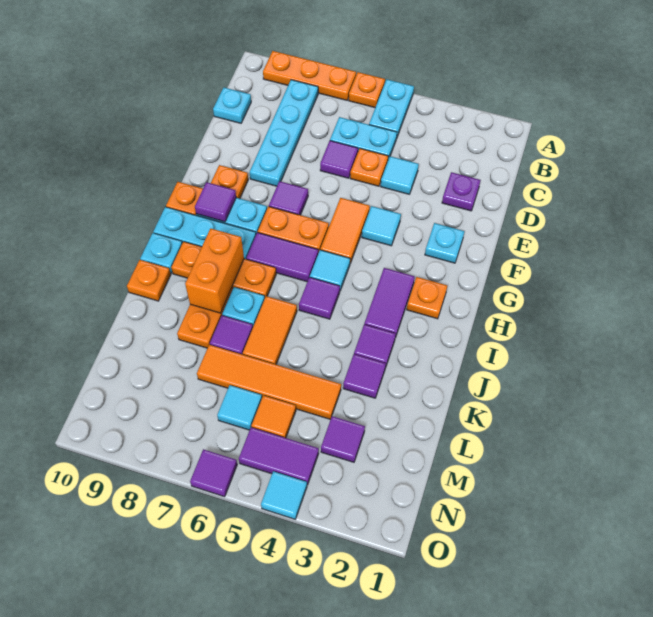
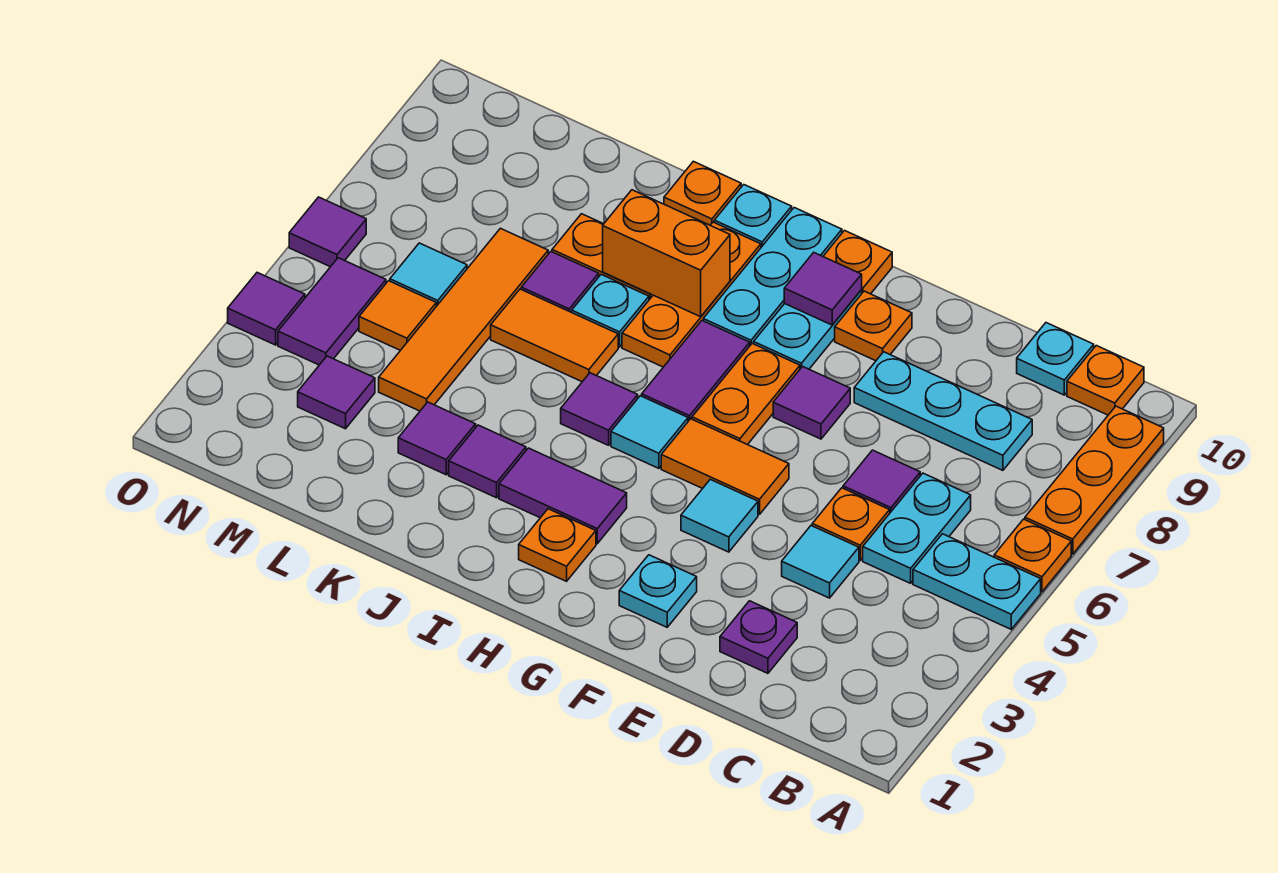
cyan 1x4 plate [250,80,318,186] -> cyan 1x3 plate [854,352,1032,470]
none -> orange 1x1 plate [1067,346,1144,415]
cyan 1x1 tile [261,471,307,519] -> purple 1x1 tile [228,273,305,345]

